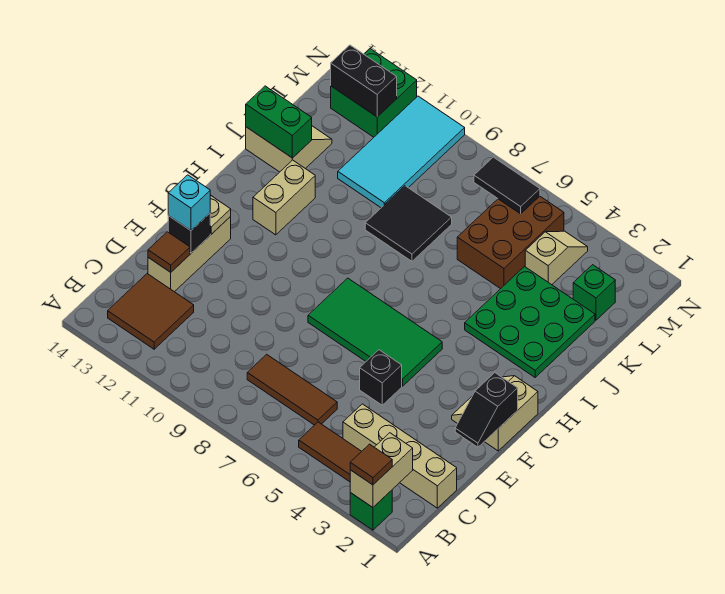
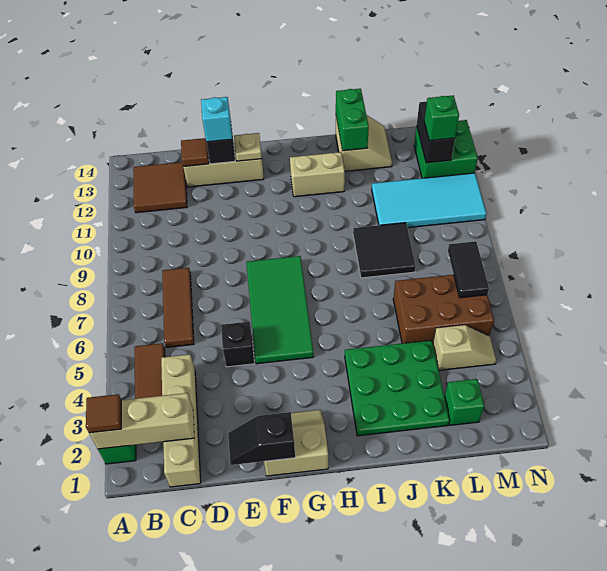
tan 1x2 brick [350,433,413,507] -> tan 1x3 brick [89,393,194,449]
none -> green 1x1 brick [424,95,459,141]

